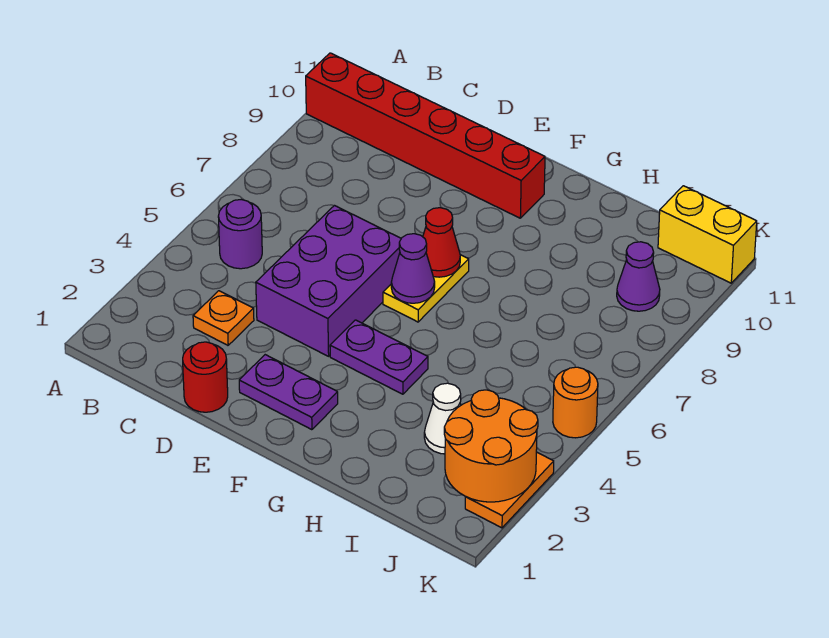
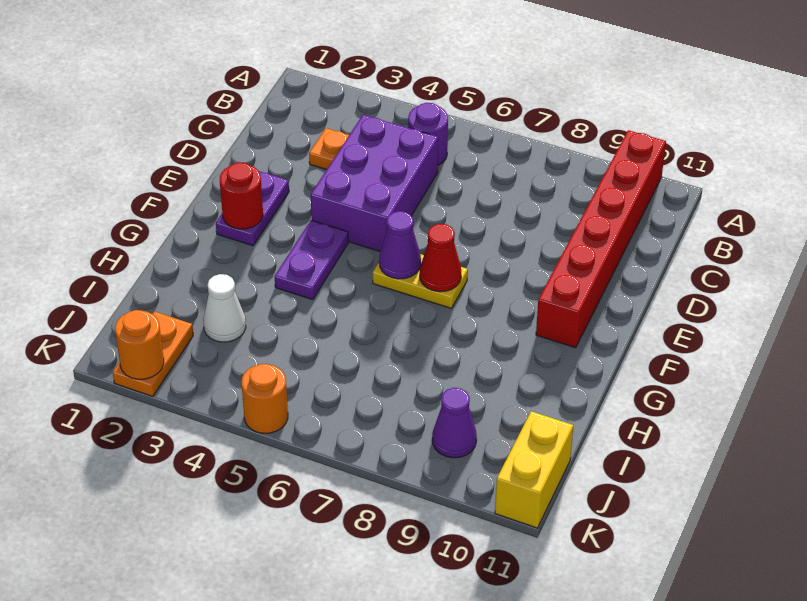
red 1x1 round brick [183,342,228,412] -> red 1x1 round brick moved to [220,162,263,229]
purple 2x3 brick [256,206,401,356] -> purple 2x3 brick turned to [311,115,438,252]
orange 2x2 round brick [444,390,538,502] -> orange 1x1 round brick [115,310,164,379]
orange 1x2 plate [465,452,554,528] -> orange 1x2 plate turned to [113,312,193,396]

